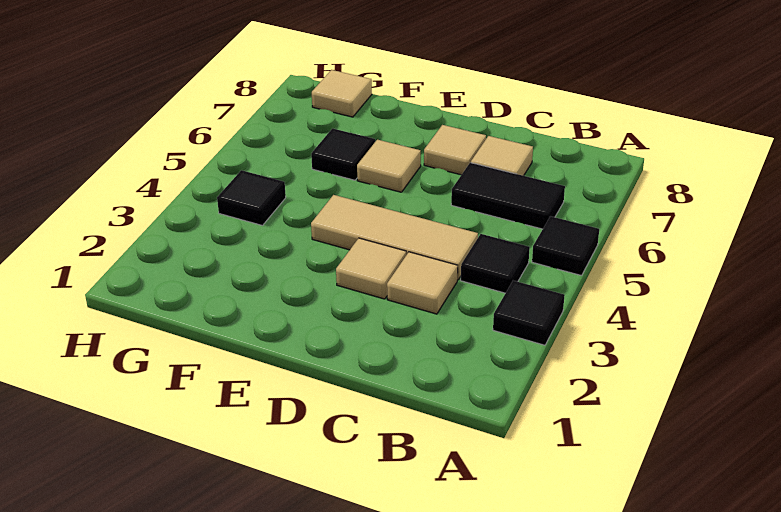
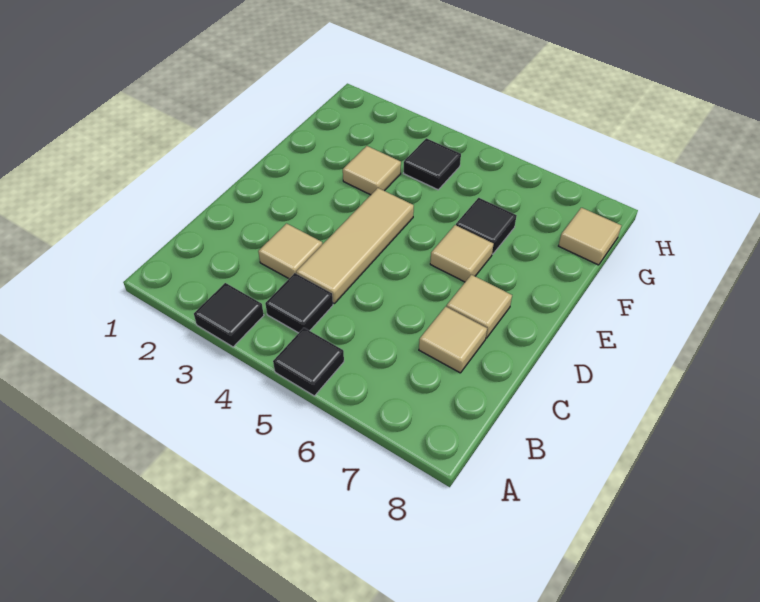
black 1x2 tile [451,163,565,229] -> none
tan 1x1 tile [336,238,406,299] -> tan 1x1 tile moved to [343,146,401,195]

